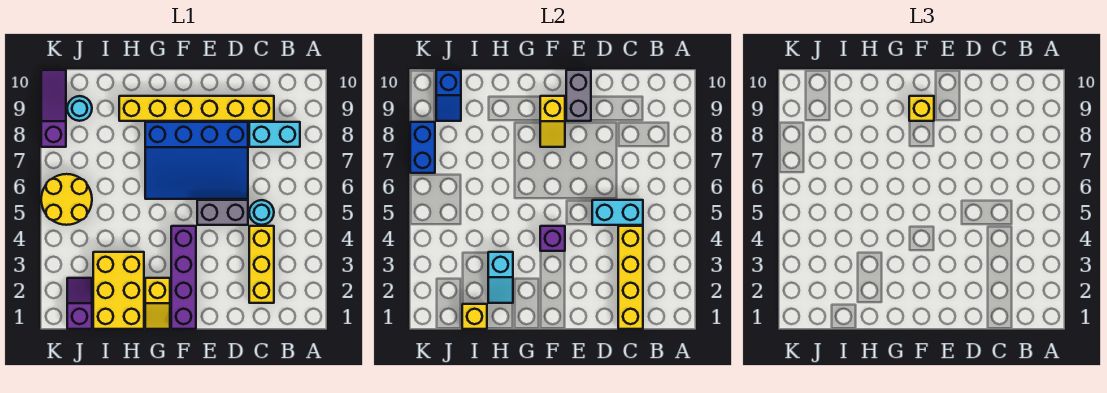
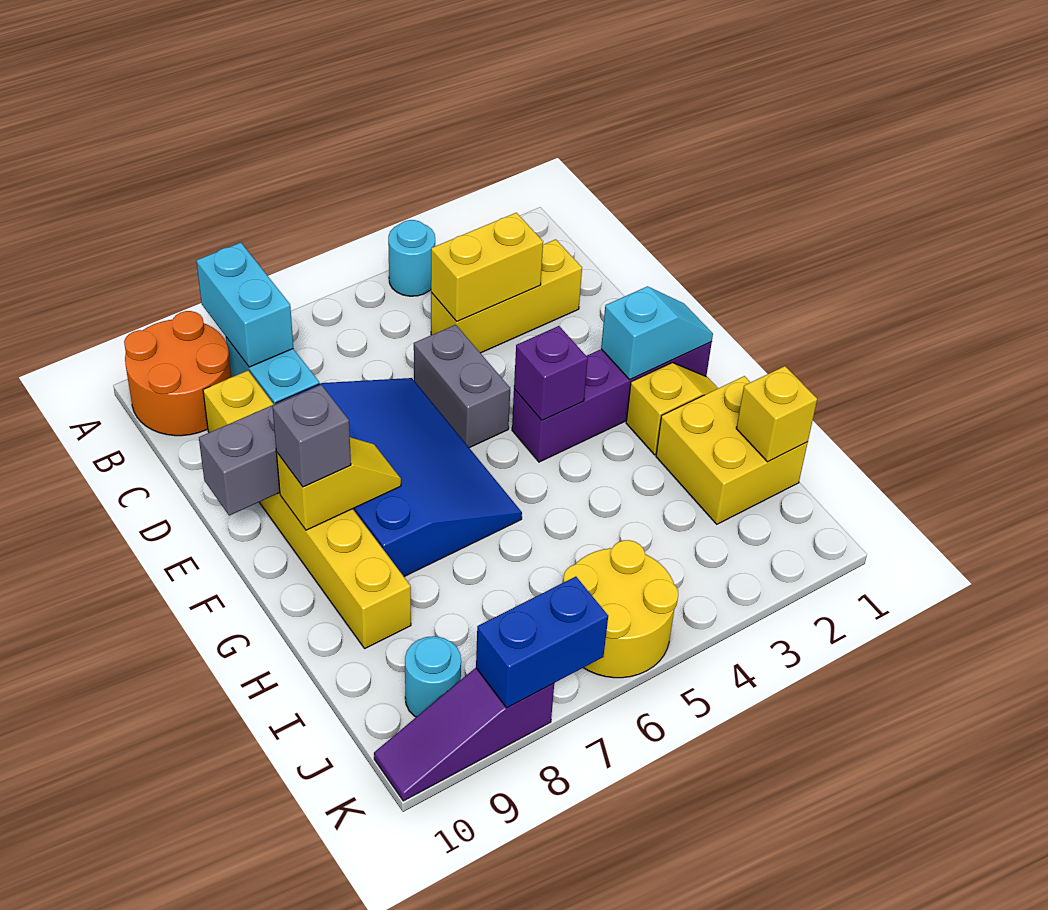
none -> orange 2x2 round brick [124,311,231,436]
yellow 1x4 brick [618,226,643,329] -> yellow 1x2 brick [431,213,543,321]
cyan 1x1 round brick [249,200,274,225] -> cyan 1x1 round brick moved to [388,220,435,296]
cyan 1x2 brick [592,200,643,225] -> cyan 1x2 brick moved to [196,243,293,367]
yellow 1x1 brick [909,96,934,121] -> grey 1x1 brick [272,385,351,487]
yellow 2x3 brick [93,252,144,329] -> yellow 2x2 brick [656,376,808,524]
cyan 1x2 slope [488,252,513,303] -> cyan 1x2 slope moved to [601,286,713,380]
purple 1x2 slope [67,278,92,329] -> none
blue 1x2 slope [436,70,461,121] -> none

